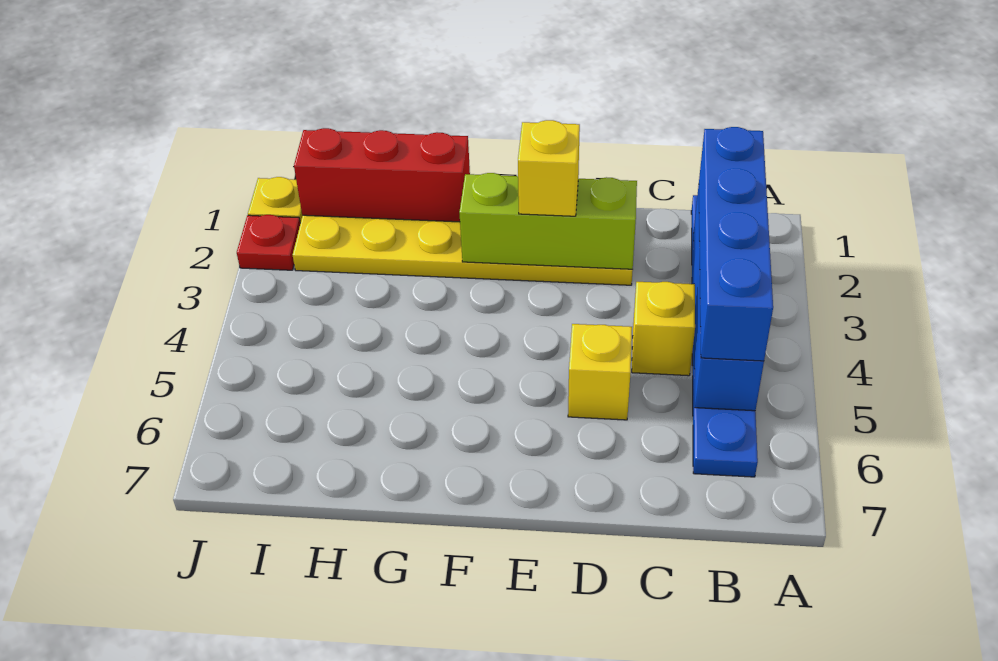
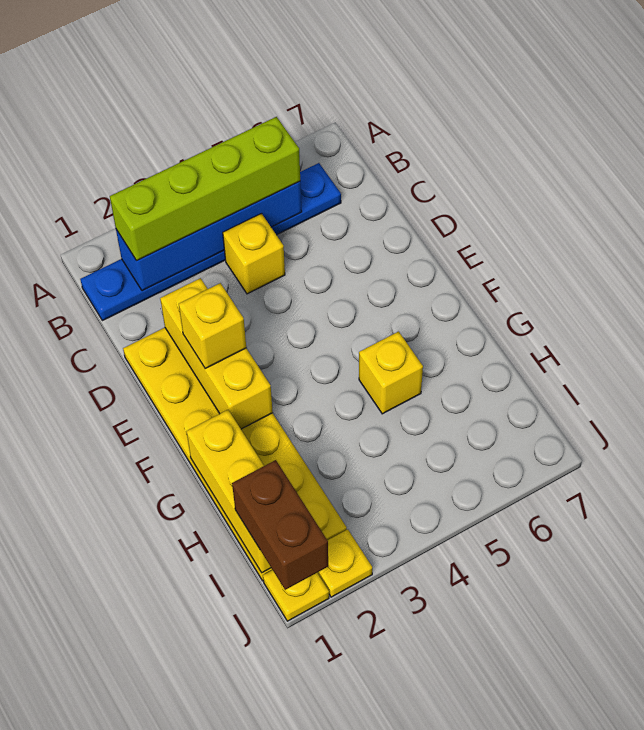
blue 1x4 brick [699,127,773,361] -> lime 1x4 brick [110,117,300,261]
lime 1x3 brick [459,173,637,269] -> yellow 1x3 brick [160,278,273,429]
yellow 1x1 brick [568,324,632,420] -> yellow 1x1 brick moved to [359,332,423,414]
red 1x3 brick [294,128,470,222] -> yellow 1x3 brick [187,410,271,573]
none -> brown 1x2 brick [232,460,328,590]
red 1x1 plate [237,215,300,270] -> yellow 1x1 plate [317,529,372,597]

